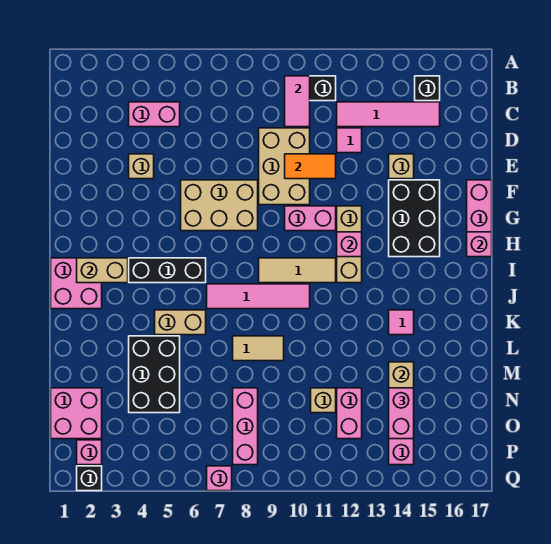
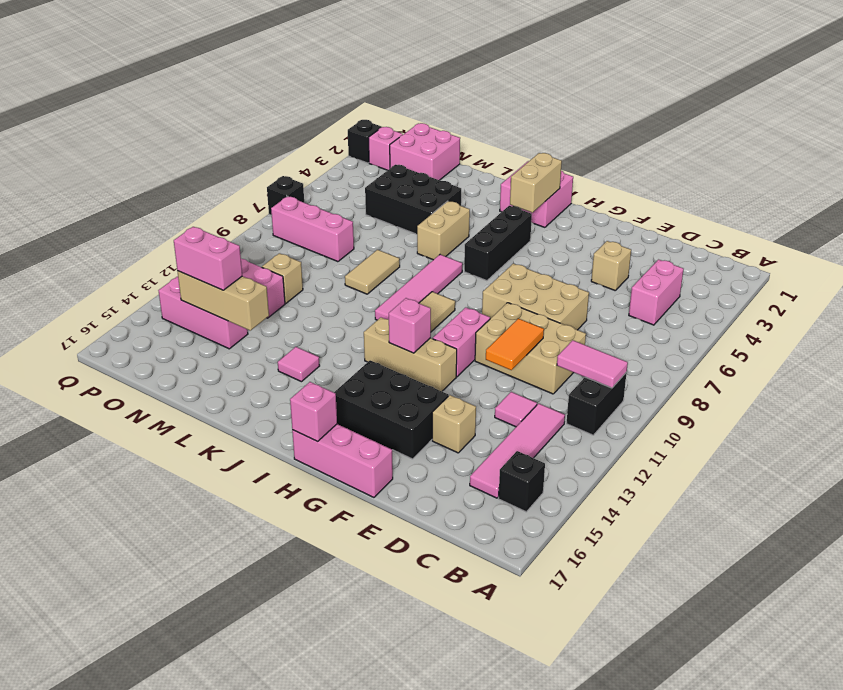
tan 2x3 brick [181,180,258,231] -> tan 2x3 brick turned to [482,264,589,330]
pink 1x1 brick [207,466,232,491] -> black 1x1 brick [267,176,304,215]

